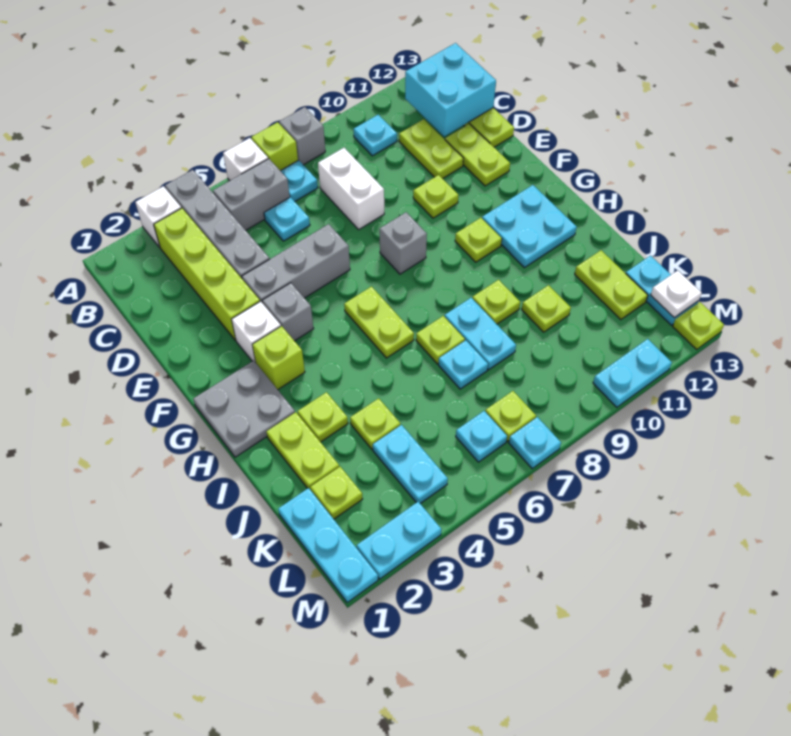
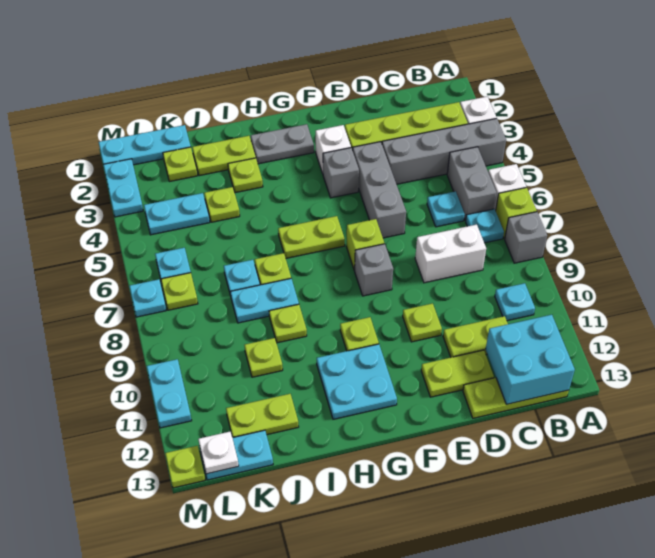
grey 2x2 plate [193,361,295,457] -> grey 1x2 plate [251,124,314,164]
lime 1x1 brick [252,326,305,389] -> lime 1x1 brick moved to [347,219,384,270]

